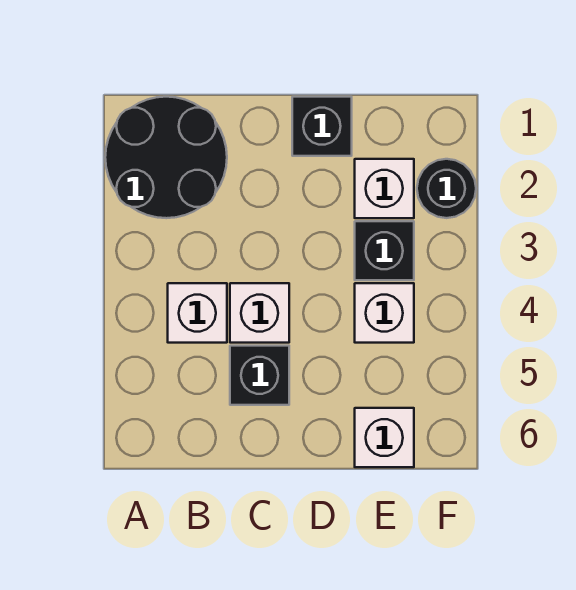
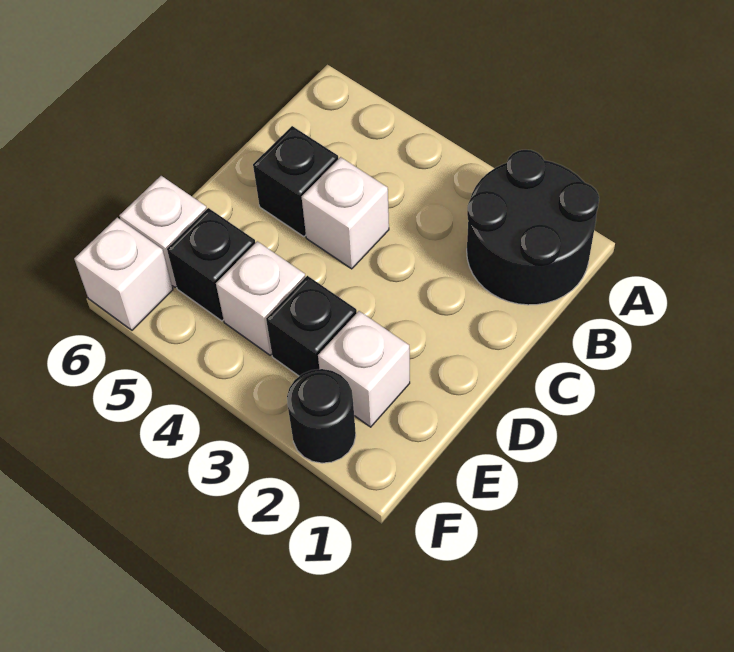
white 1x1 brick [168,283,227,343] -> white 1x1 brick moved to [74,218,173,330]
black 1x1 brick [292,97,352,156] -> black 1x1 brick moved to [167,208,255,321]

